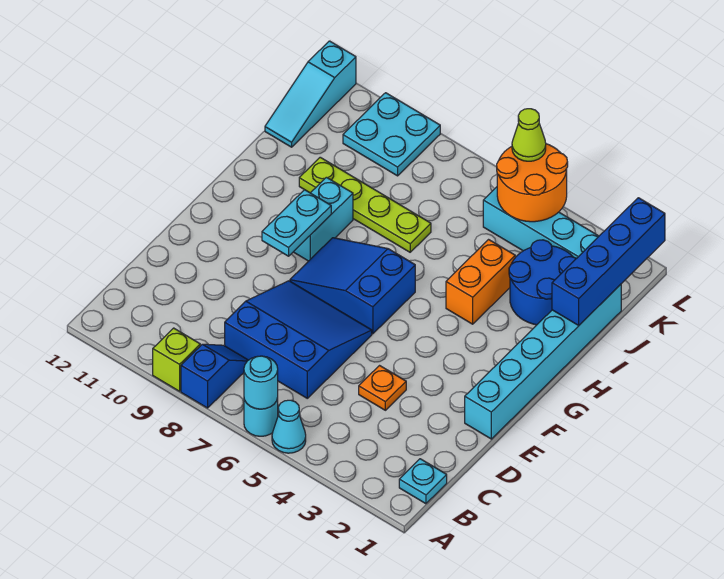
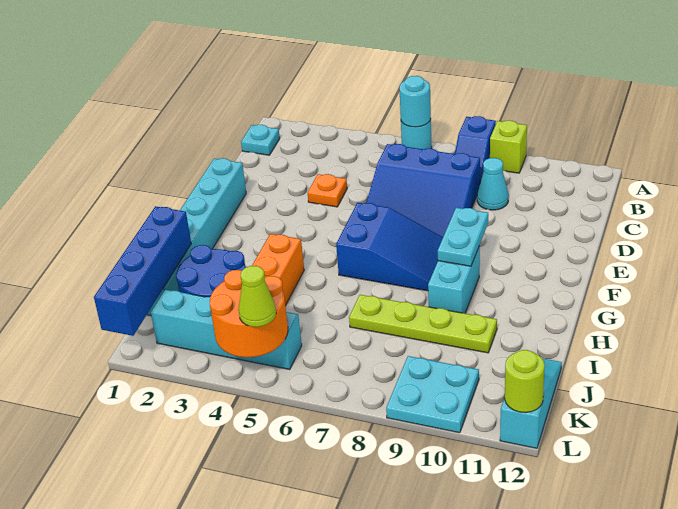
cyan 1x1 cone [272,400,306,453] -> cyan 1x1 cone moved to [477,158,509,210]
none -> lime 1x1 round brick [505,350,545,413]

